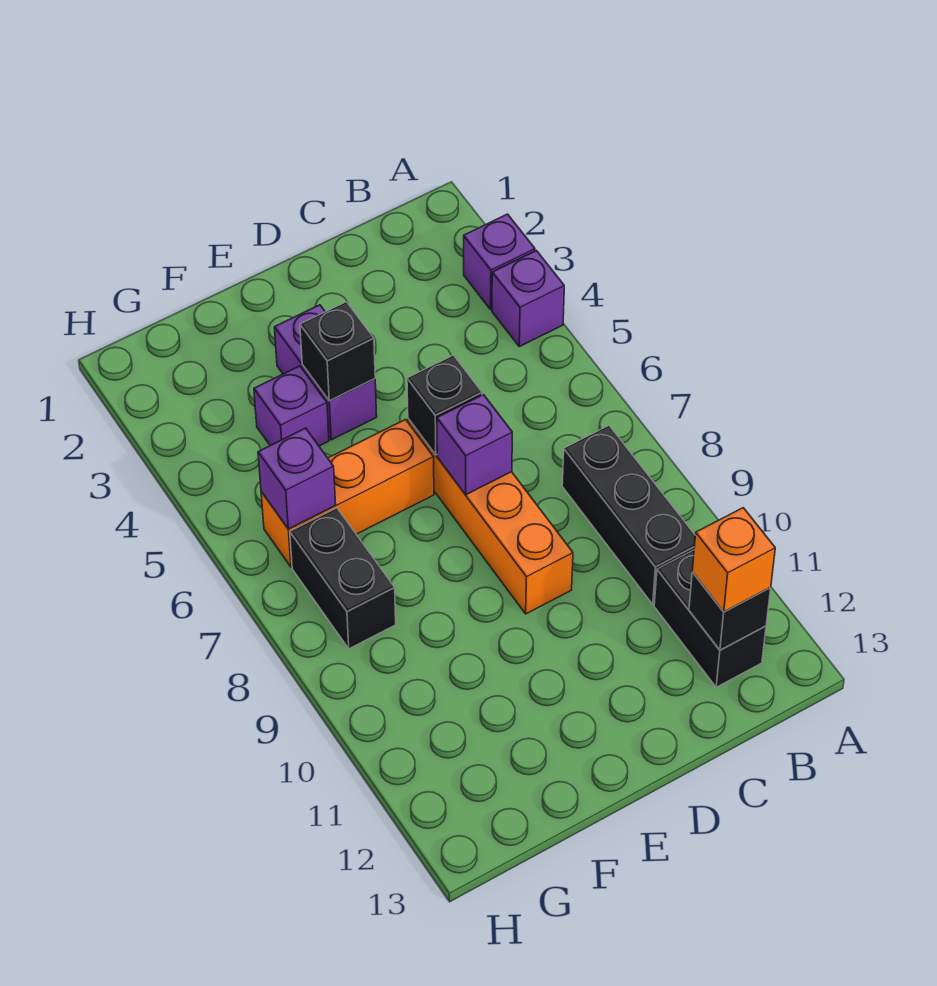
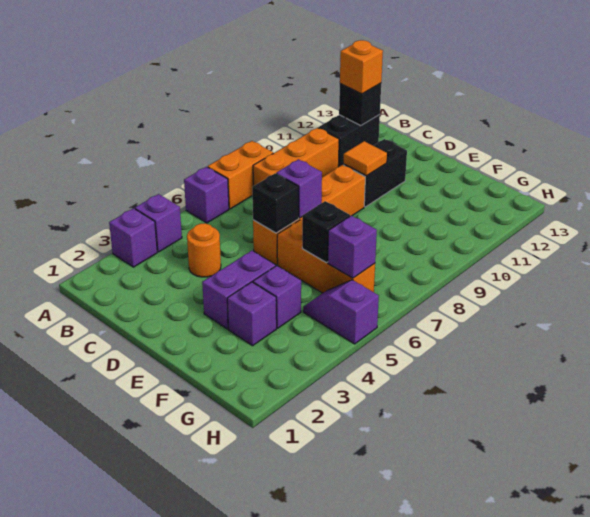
none -> purple 1x1 brick [184,167,229,223]
none -> orange 1x2 brick [208,141,273,209]
black 1x3 brick [562,426,695,604] -> orange 1x3 brick [253,128,339,186]
none -> orange 1x1 round brick [187,223,221,277]
none -> orange 1x1 tile [344,141,387,176]
black 1x1 brick [300,302,375,401] -> black 1x1 brick moved to [302,201,350,263]
none -> purple 1x1 brick [227,282,277,346]
none -> purple 1x2 slope [303,280,379,344]
black 1x2 brick [290,508,396,649] -> black 1x2 brick moved to [344,139,407,207]

